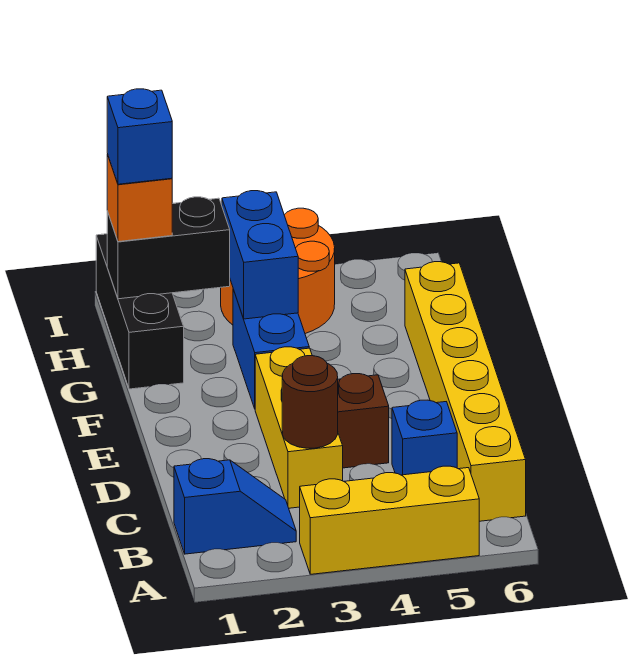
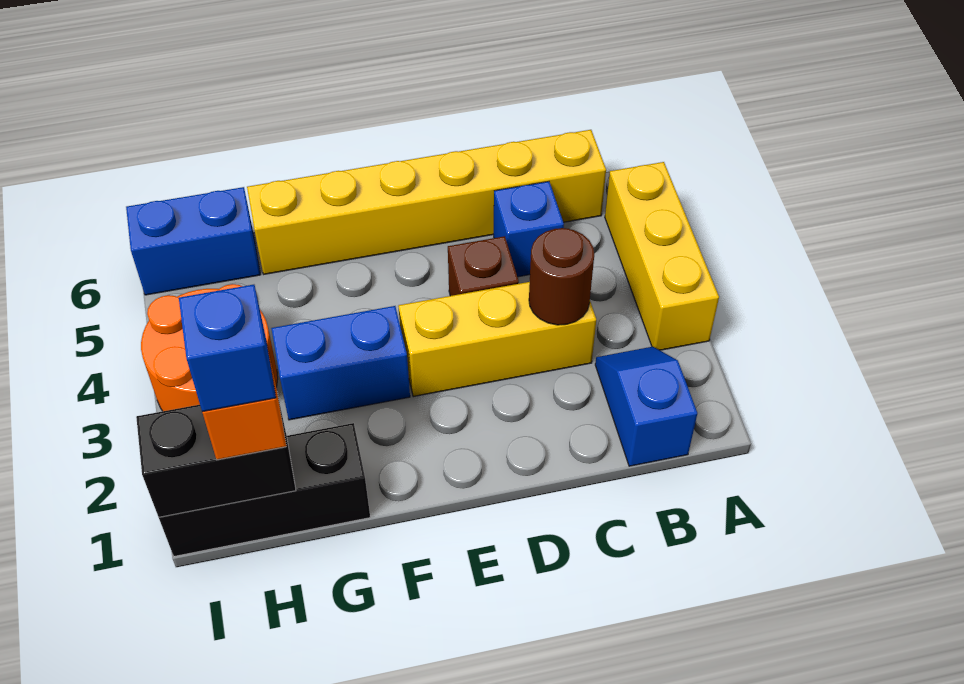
blue 1x2 brick [222,191,298,319] -> blue 1x2 brick moved to [126,187,260,295]
black 1x2 brick [107,197,230,299] -> black 1x2 brick turned to [136,398,296,517]

